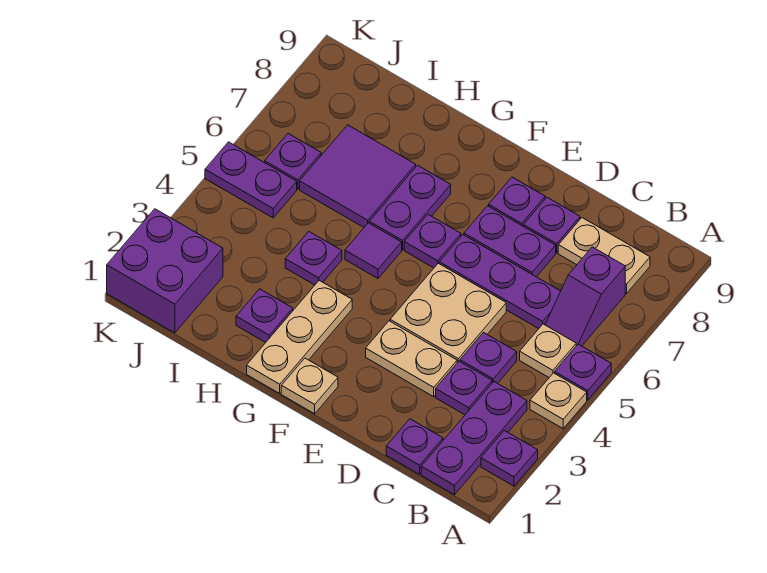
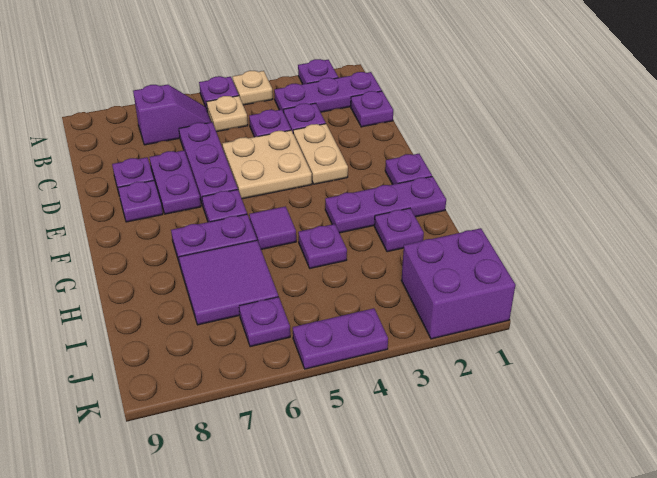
tan 1x2 plate [558,218,650,293] -> none
tan 1x1 plate [281,358,338,414] -> purple 1x1 plate [385,154,432,184]
tan 1x3 plate [247,280,352,393] -> purple 1x3 plate [325,176,446,233]
purple 1x2 plate [205,142,297,218] -> purple 1x2 plate turned to [293,308,388,369]

